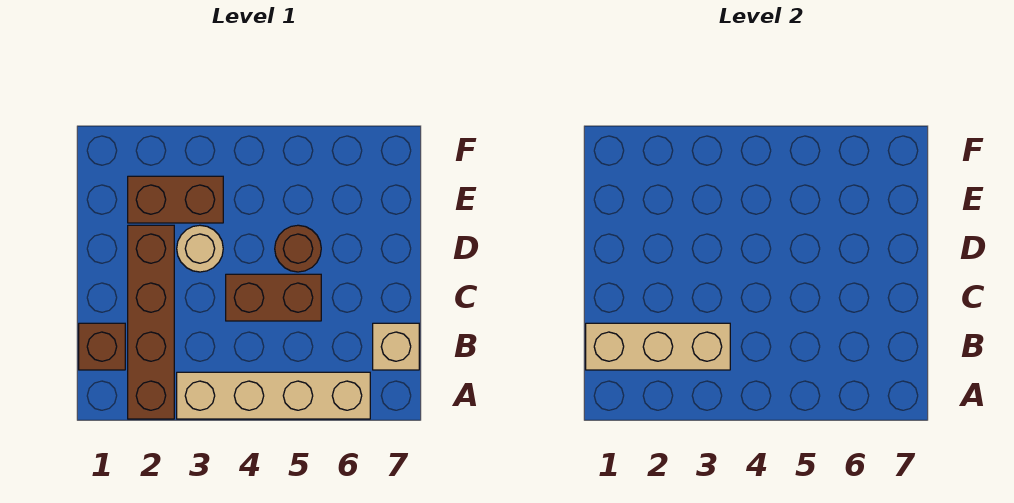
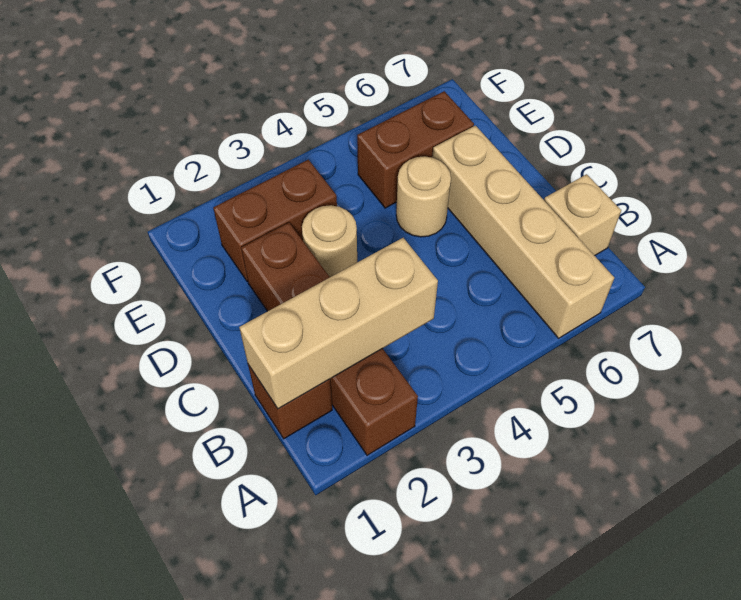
tan 1x4 brick [177,372,370,419] -> tan 1x4 brick turned to [432,126,614,338]
brown 1x2 brick [226,274,321,321] -> brown 1x2 brick moved to [357,91,474,208]
brown 1x1 round brick [275,225,321,272] -> tan 1x1 round brick [396,156,451,237]

